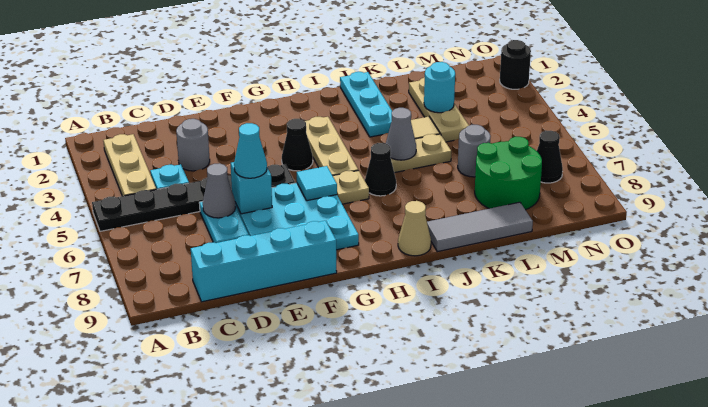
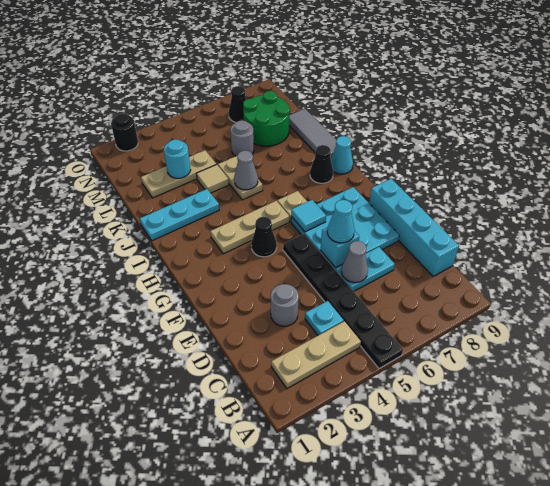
black 1x1 cone [365,143,396,196] -> black 1x1 cone moved to [310,145,333,183]
tan 1x1 cone [398,201,431,256] -> cyan 1x1 cone [331,136,353,174]

